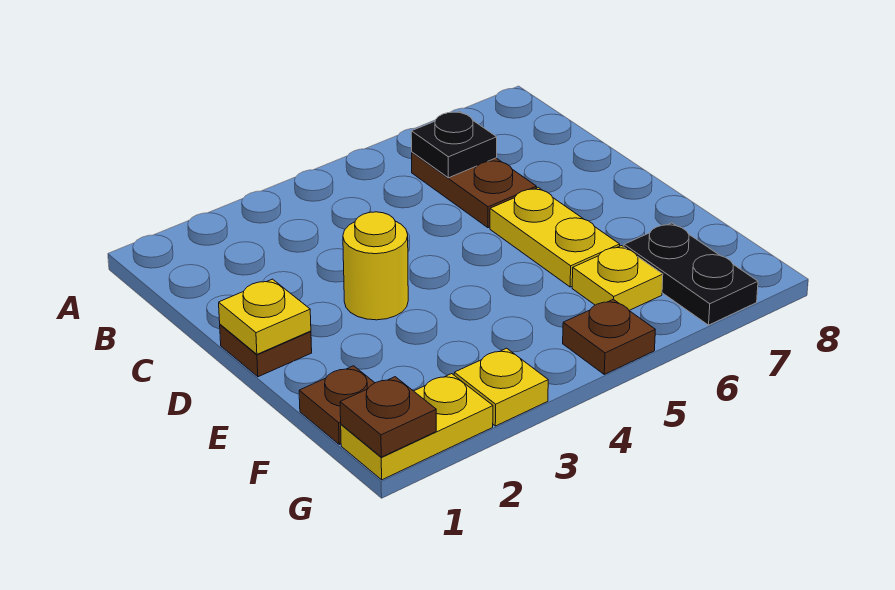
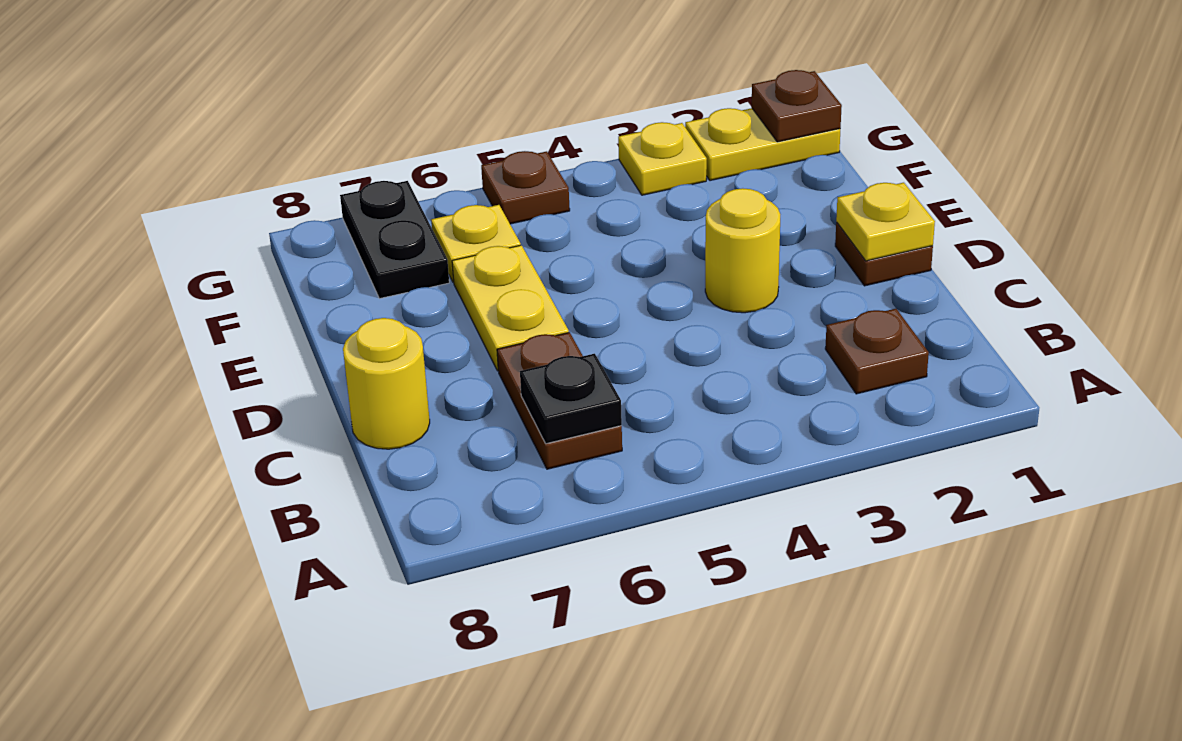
none -> yellow 1x1 round brick [343,318,430,449]
brown 1x1 plate [299,366,374,444] -> brown 1x1 plate moved to [825,309,929,394]

